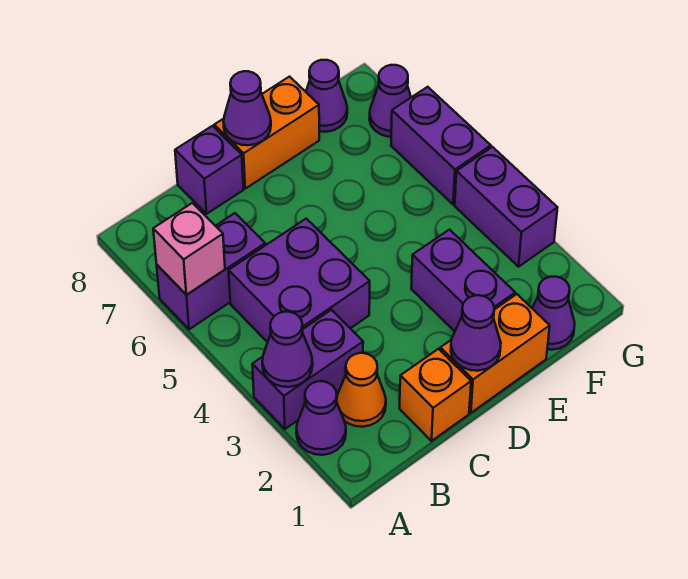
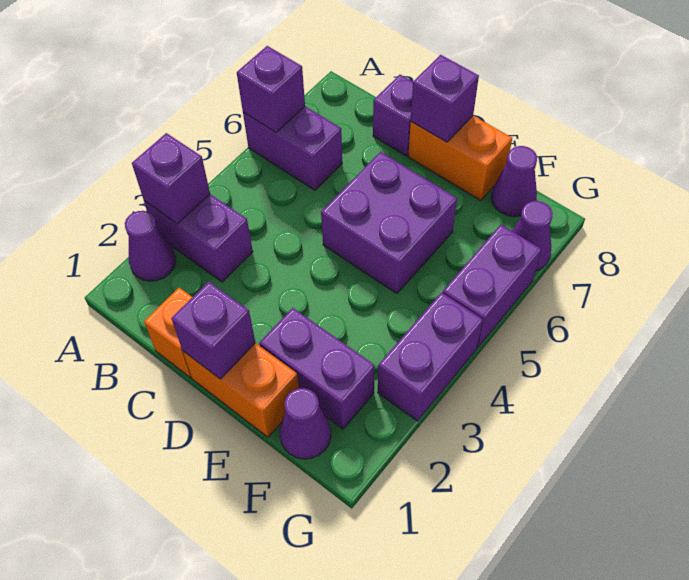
purple 1x1 cone [262,312,313,387] -> purple 1x1 brick [132,133,210,224]
pink 1x1 brick [153,203,225,295] -> purple 1x1 brick [237,46,305,132]
orange 1x1 cone [337,353,386,427] -> none
purple 2x2 brick [229,219,370,342] -> purple 2x2 brick moved to [321,152,457,294]
purple 1x1 cone [451,295,501,371] -> purple 1x1 brick [171,282,255,379]
purple 1x1 cone [223,71,271,145] -> purple 1x1 brick [411,55,479,142]
purple 1x2 brick [411,230,515,331] -> purple 1x2 brick turned to [259,308,375,429]

